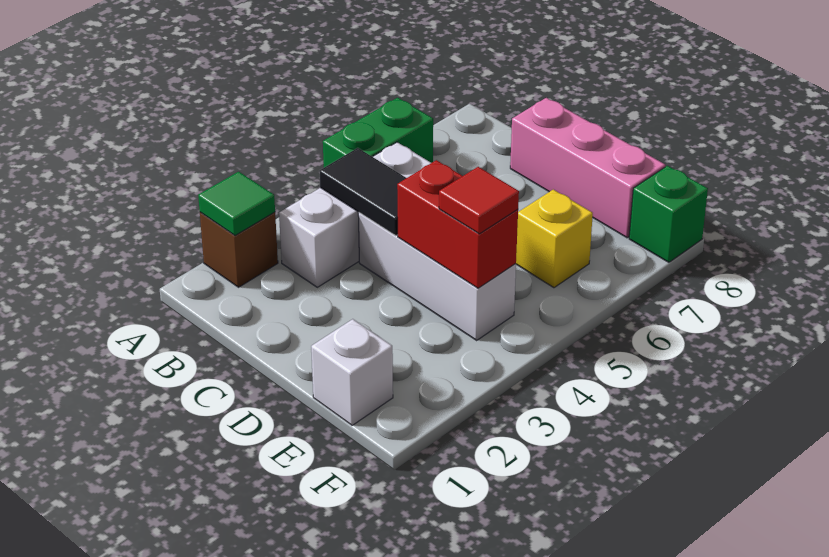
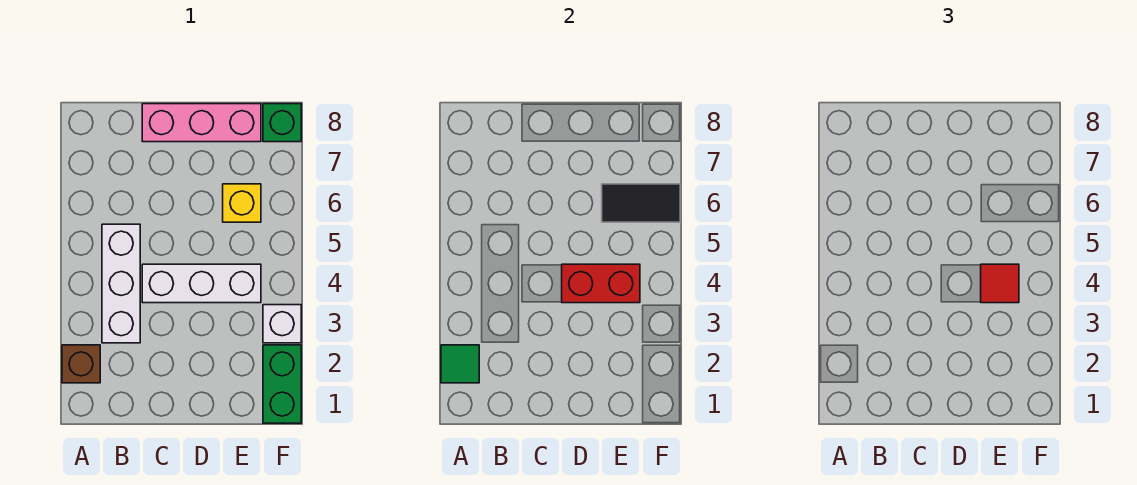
green 1x2 brick [323,98,433,167] -> green 1x2 brick moved to [263,345,301,423]
black 1x2 tile [320,148,406,236] -> black 1x2 tile moved to [602,184,680,222]
white 1x1 brick [311,319,393,425] -> white 1x1 brick moved to [263,305,301,343]

